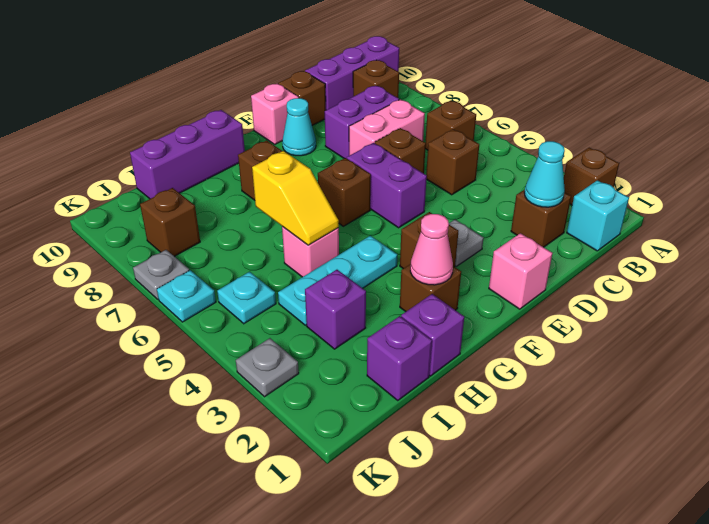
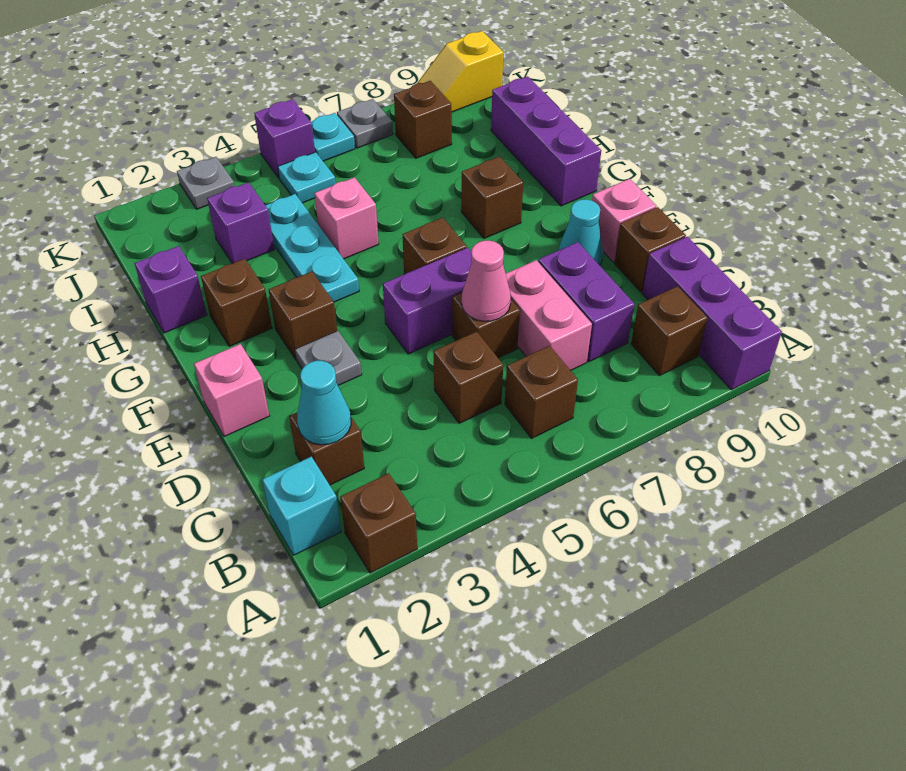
pink 1x1 cone [410,214,453,285] -> pink 1x1 cone moved to [462,241,511,321]
yellow 1x2 slope [252,151,339,245] -> yellow 1x2 slope moved to [417,31,503,112]
purple 1x1 brick [367,316,432,400] -> purple 1x1 brick moved to [254,99,315,178]

